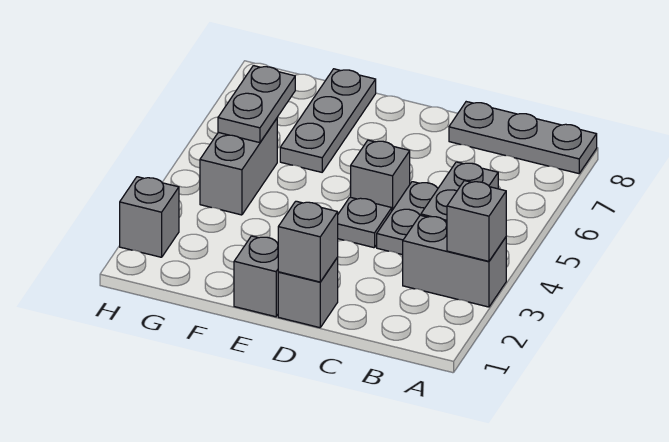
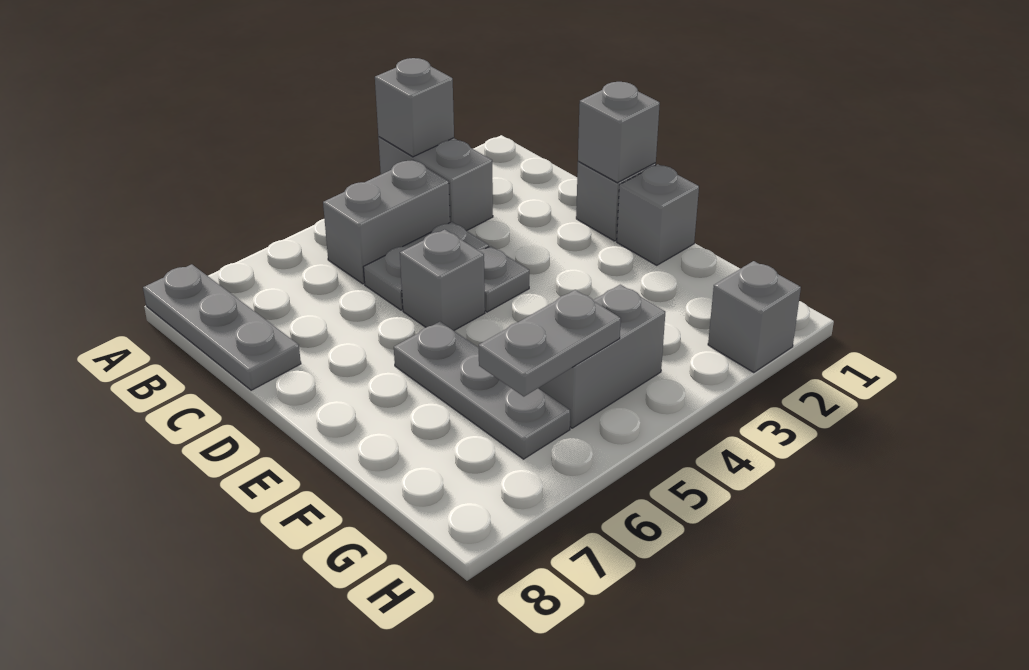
grey 1x3 plate [280,69,376,172] -> grey 1x3 plate turned to [394,322,570,459]

